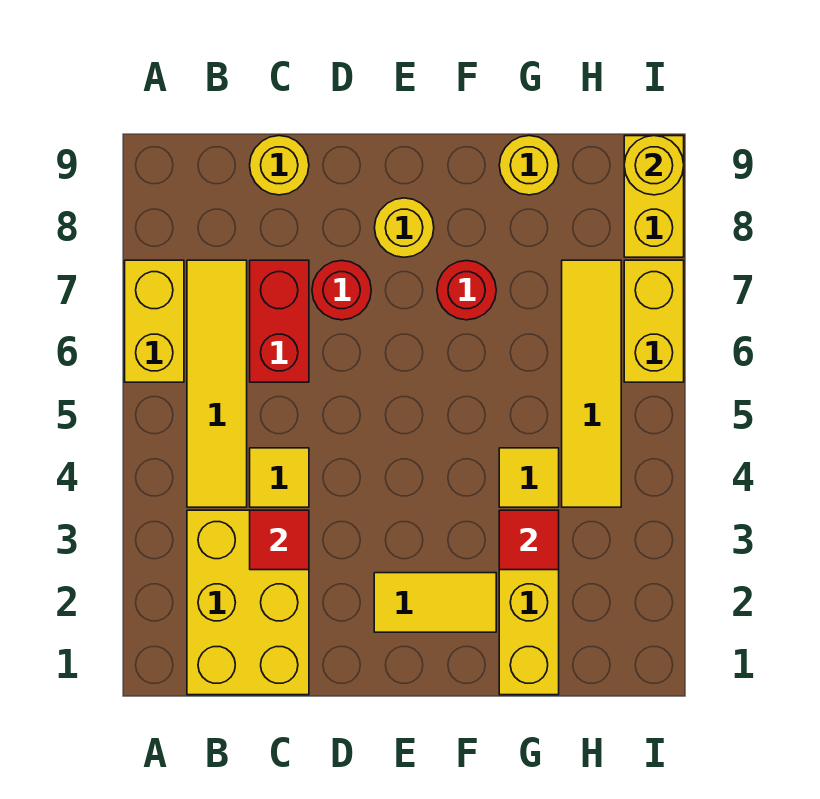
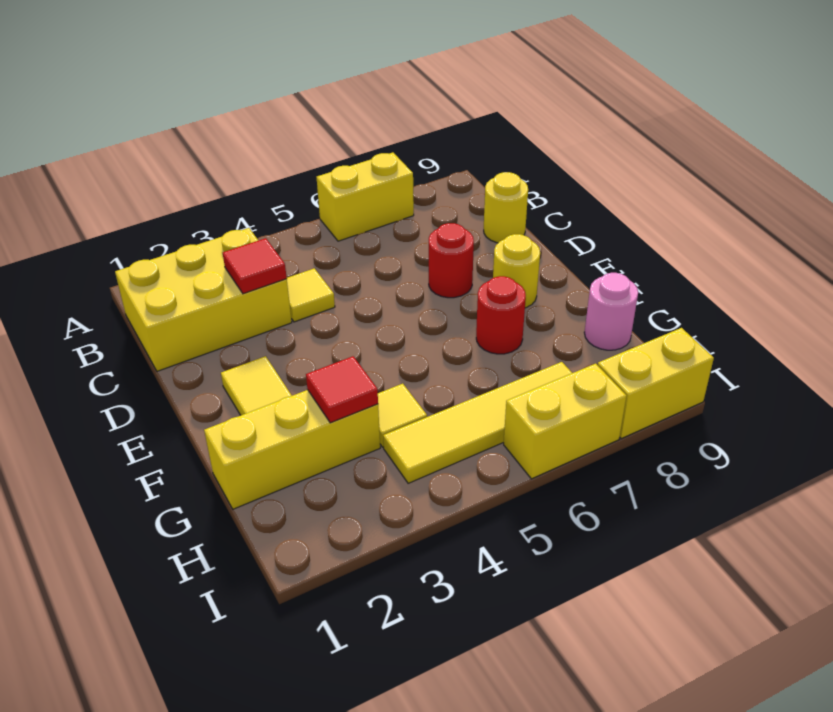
yellow 1x4 tile [187,260,247,507] -> none
red 1x2 brick [250,260,309,382] -> none
yellow 1x1 round brick [499,136,559,195] -> pink 1x1 round brick [584,273,638,350]
yellow 1x1 round brick [624,136,684,195] -> none

